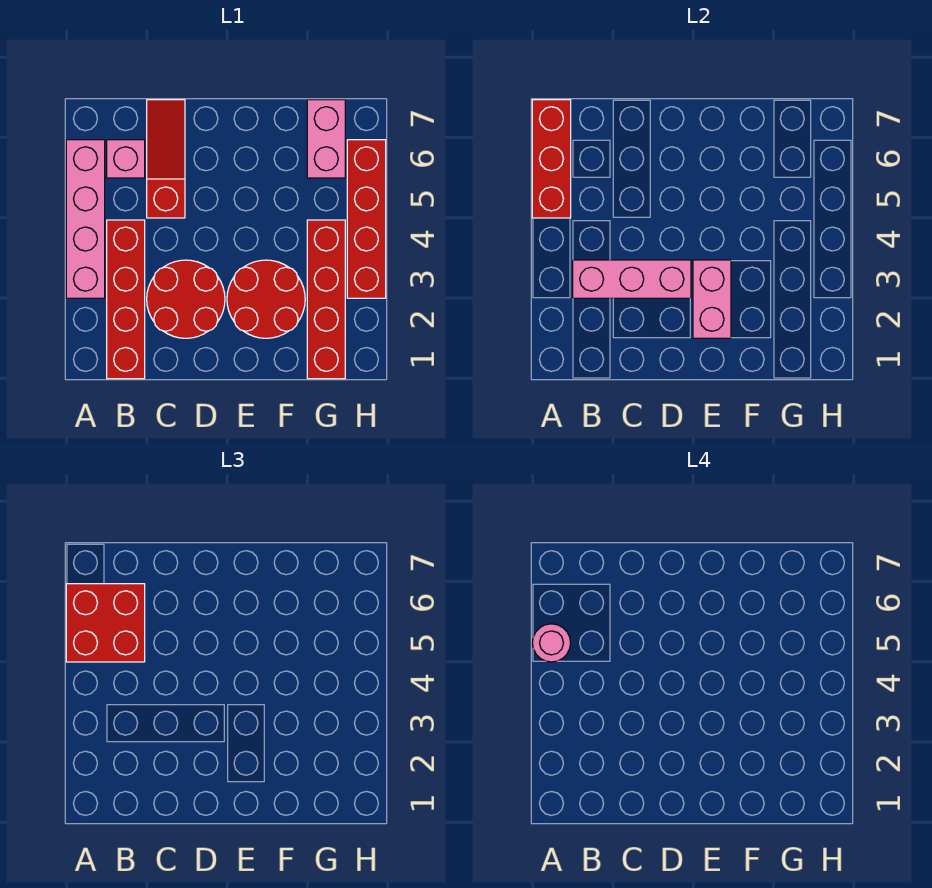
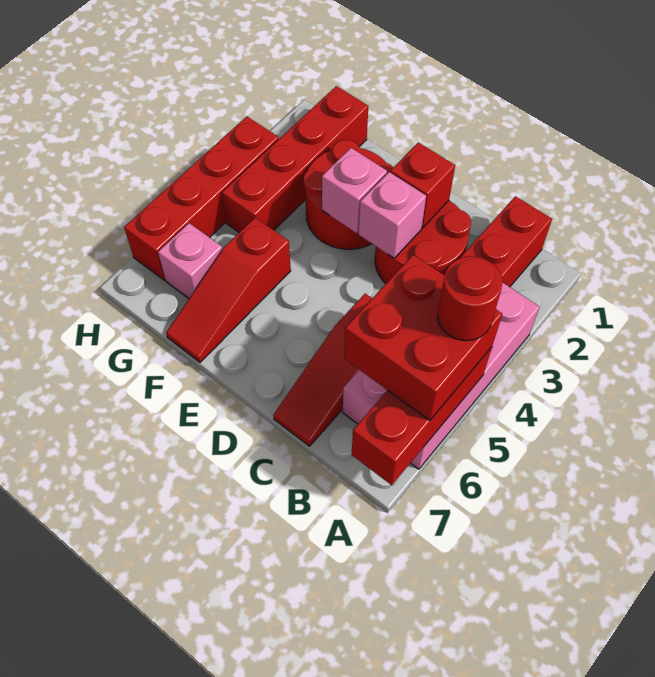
pink 1x1 round brick [532,624,571,662] -> red 1x1 round brick [437,256,503,341]
pink 1x3 brick [573,260,691,298] -> pink 1x1 brick [359,172,426,258]
none -> red 1x1 brick [390,142,455,228]
pink 1x2 brick [693,260,731,338] -> pink 1x1 brick [322,148,387,233]
none -> red 1x3 slope [166,218,291,362]
pink 1x2 brick [307,100,345,178] -> pink 1x1 brick [158,223,222,298]

